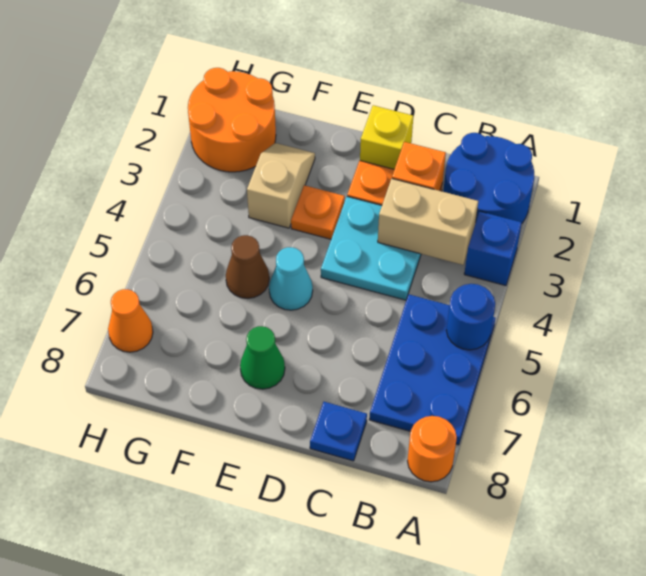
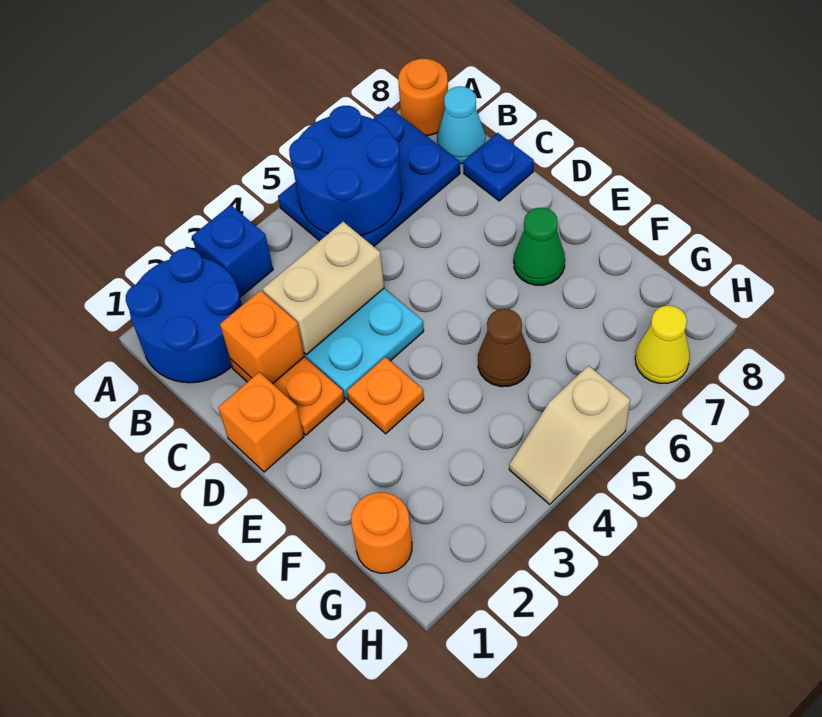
blue 1x1 round brick [446,284,495,350] -> blue 2x2 round brick [289,106,401,235]
tan 1x2 brick [378,179,478,265] -> tan 1x2 brick turned to [263,222,384,355]
yellow 1x1 brick [360,105,413,169] -> orange 1x1 brick [218,372,304,472]
cyan 1x1 cone [269,247,313,310] -> cyan 1x1 cone moved to [437,86,485,164]
tan 1x2 slope [247,143,315,228] -> tan 1x2 slope moved to [509,366,630,504]
orange 2x2 round brick [188,68,276,172] -> orange 1x1 round brick [351,492,412,573]
orange 1x1 cone [108,289,153,352] -> yellow 1x1 cone [635,305,690,383]

